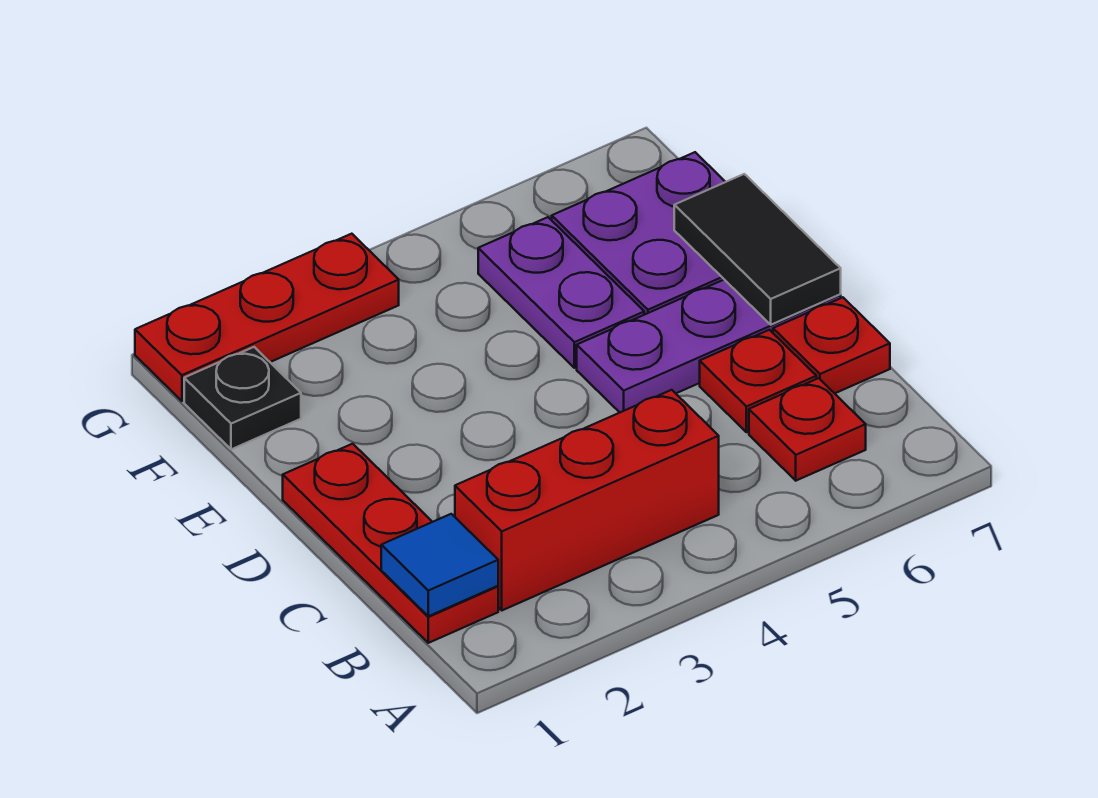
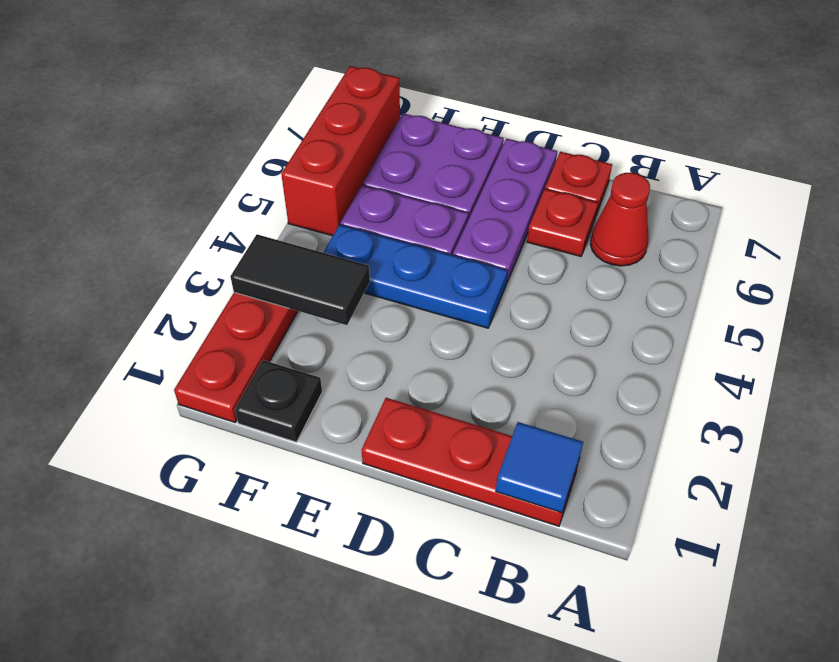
red 1x3 brick [455,390,719,610] -> red 1x3 brick moved to [281,66,400,236]
red 1x1 plate [749,378,866,481] -> red 1x1 cone [590,173,650,266]
none -> blue 1x3 plate [323,225,508,328]
black 1x2 tile [674,174,841,325] -> black 1x2 tile moved to [230,234,370,325]

